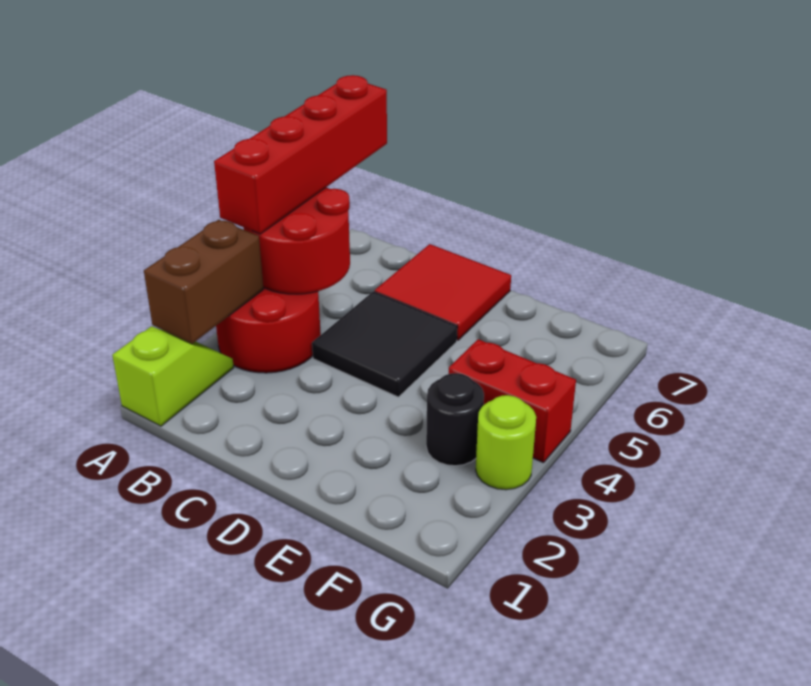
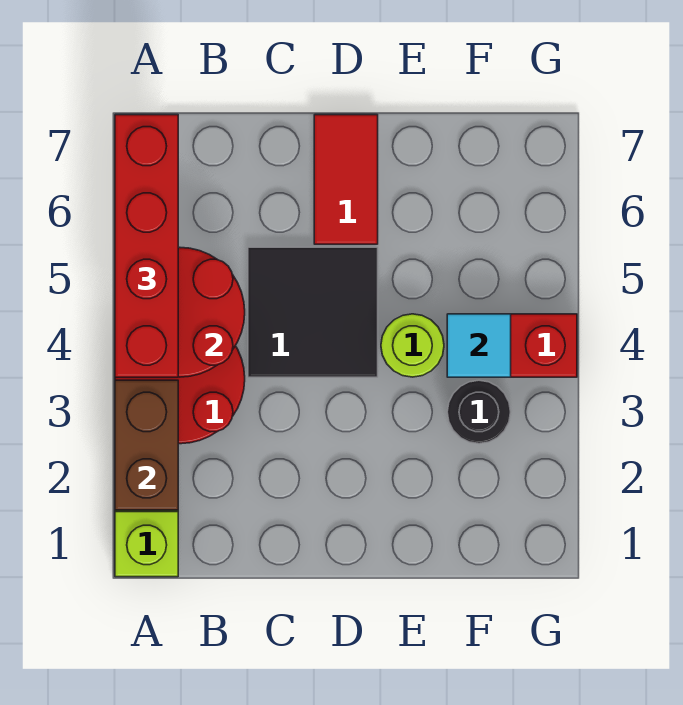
red 2x2 tile [375,244,511,340] -> red 1x2 tile [314,115,378,244]
none -> cyan 1x1 tile [447,314,511,377]
lime 1x1 round brick [476,395,536,490] -> lime 1x1 round brick moved to [381,314,444,377]

